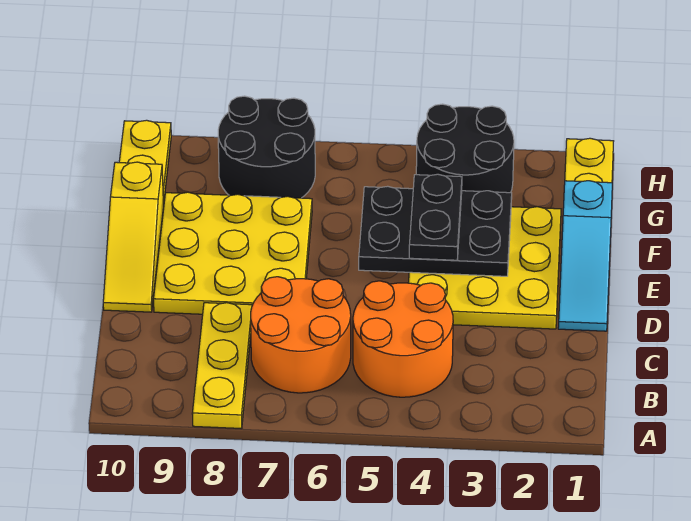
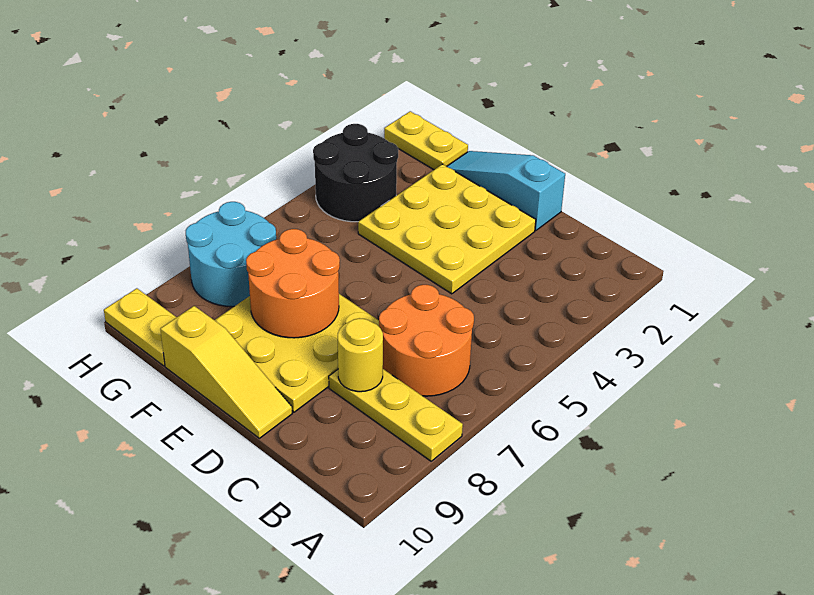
orange 2x2 round brick [353,281,453,397] -> orange 2x2 round brick moved to [246,229,340,338]
none -> yellow 1x1 round brick [338,318,383,392]
cyan 1x3 slope [558,181,612,331] -> cyan 1x3 slope turned to [447,151,565,231]
black 2x3 plate [359,186,512,276] -> none
black 1x2 plate [409,174,462,260] -> none
black 2x2 round brick [218,96,315,198] -> cyan 2x2 round brick [186,202,276,307]

